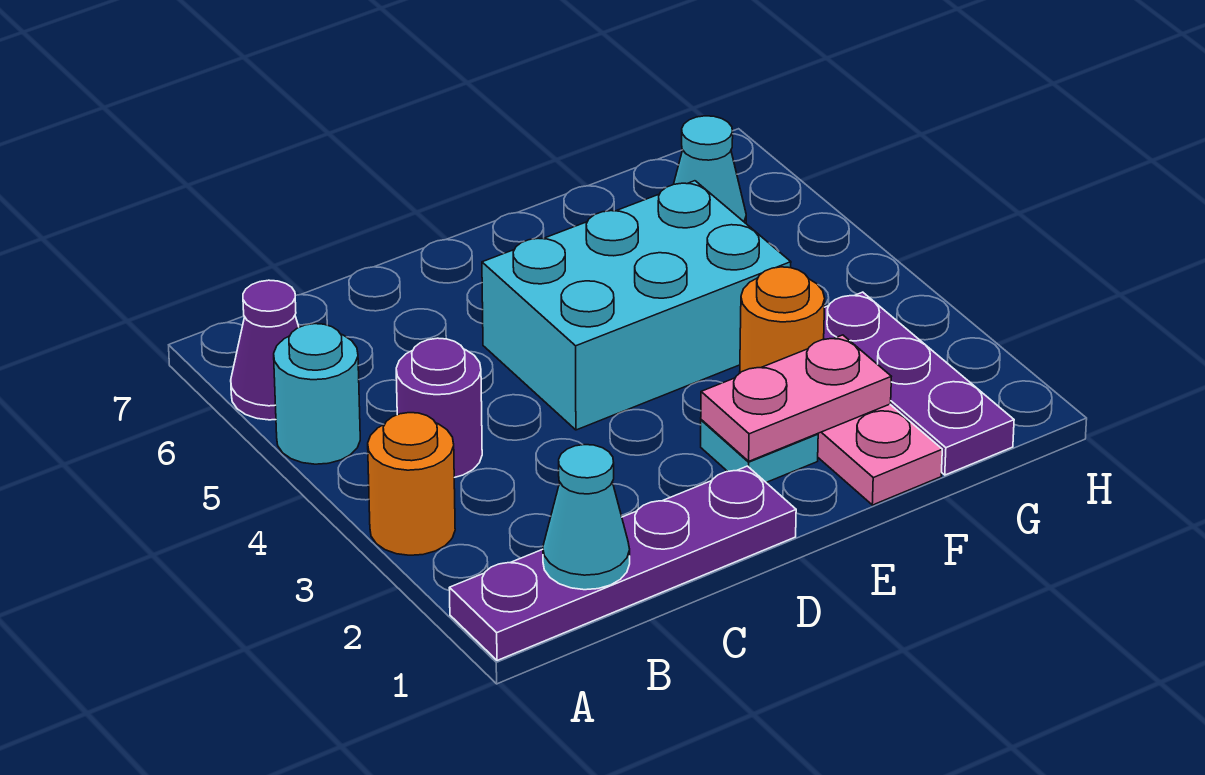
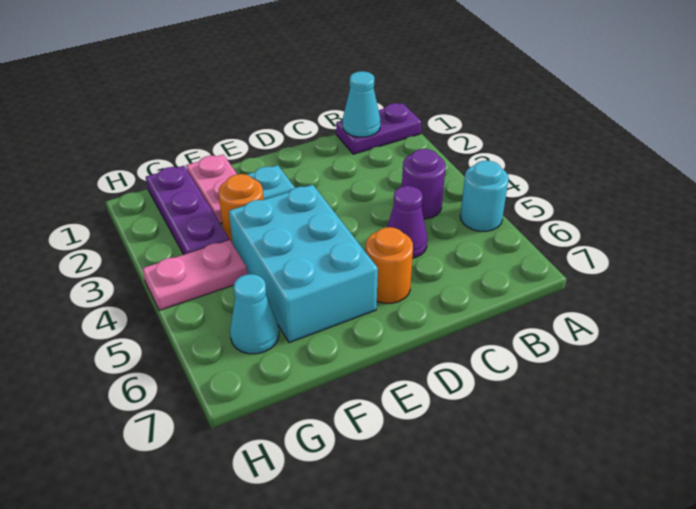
purple 1x4 plate [449,466,796,660] -> purple 1x2 plate [336,103,421,154]
orange 1x1 round brick [368,413,455,555] -> orange 1x1 round brick moved to [366,227,413,303]
purple 1x1 cone [231,280,299,420] -> purple 1x1 cone moved to [387,186,427,258]
cyan 2x3 brick [482,181,791,430] -> cyan 2x3 brick turned to [229,185,378,343]
pink 1x2 plate [701,335,891,461] -> pink 1x2 plate moved to [142,240,248,310]

